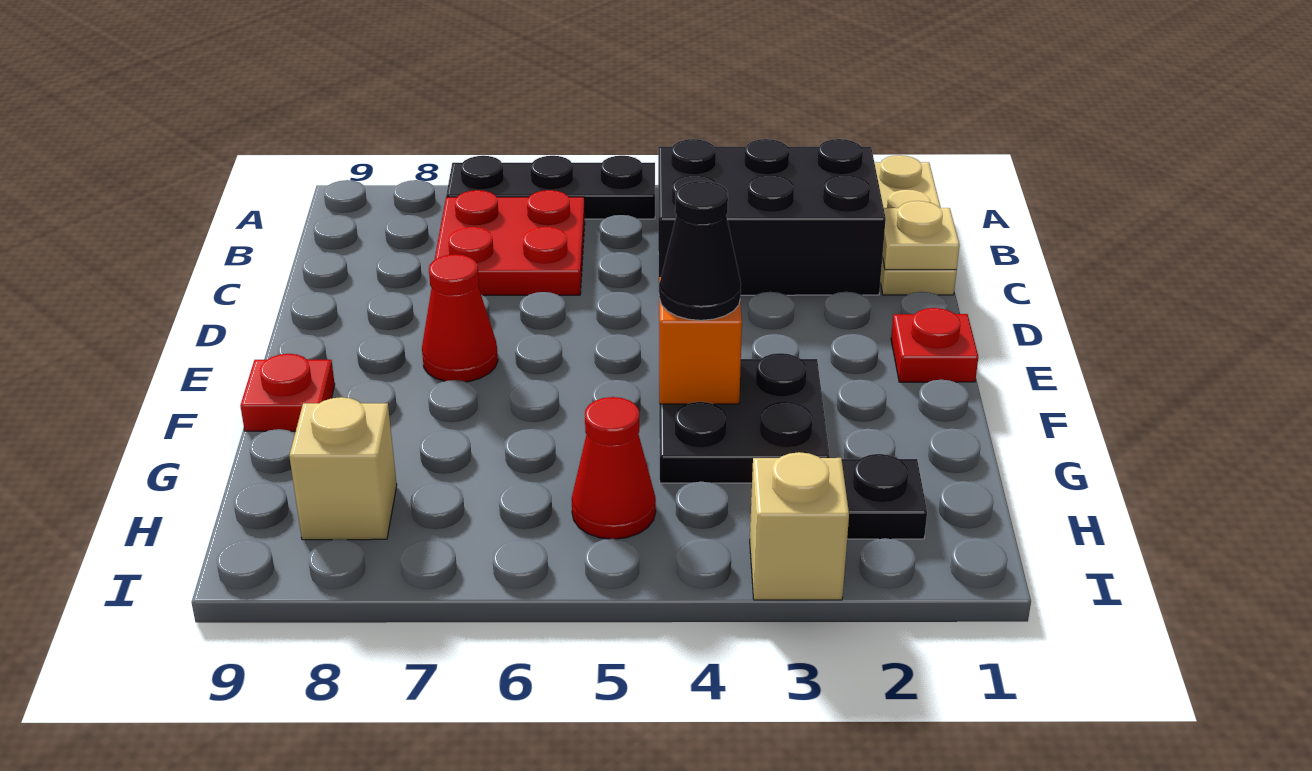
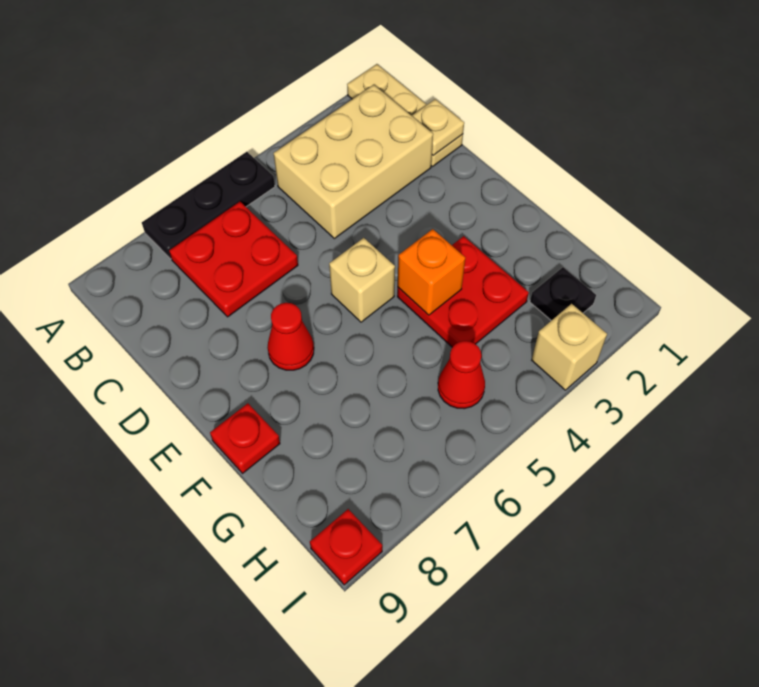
black 2x3 brick [658,139,886,295] -> tan 2x3 brick [274,85,433,239]
red 1x1 plate [891,308,978,382] -> red 1x1 plate moved to [310,509,382,585]
black 2x2 plate [659,353,830,483] -> red 2x2 plate [397,236,529,347]
black 1x1 cone [659,181,741,320] -> none
tan 1x1 brick [289,397,397,540] -> tan 1x1 brick moved to [329,238,395,322]

